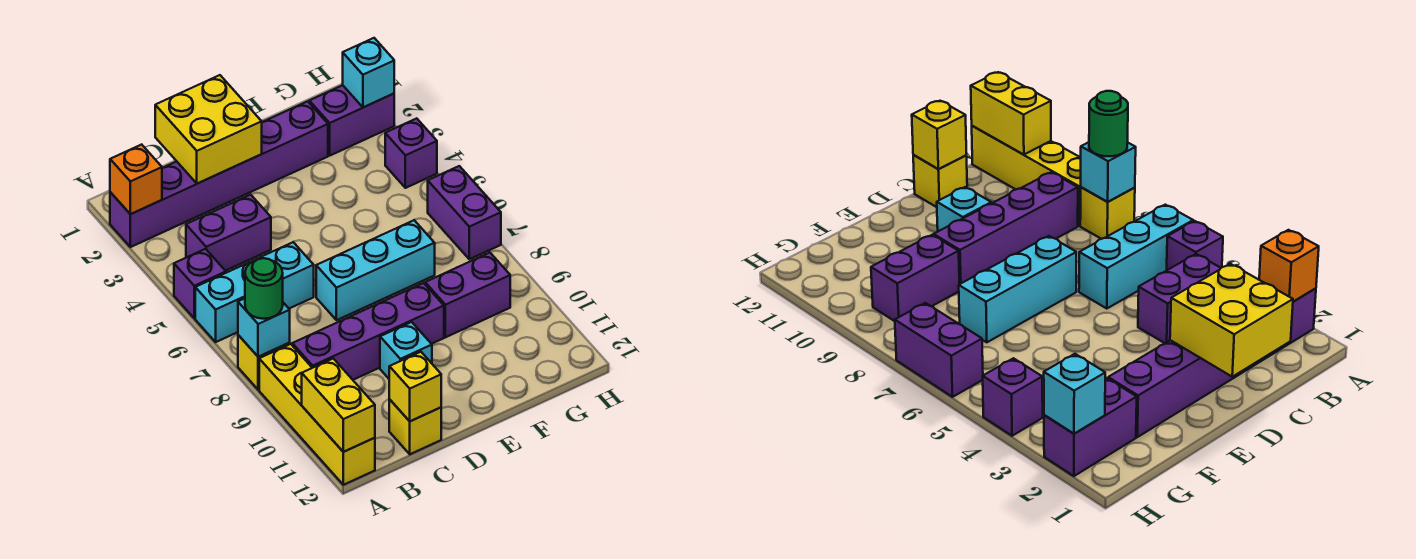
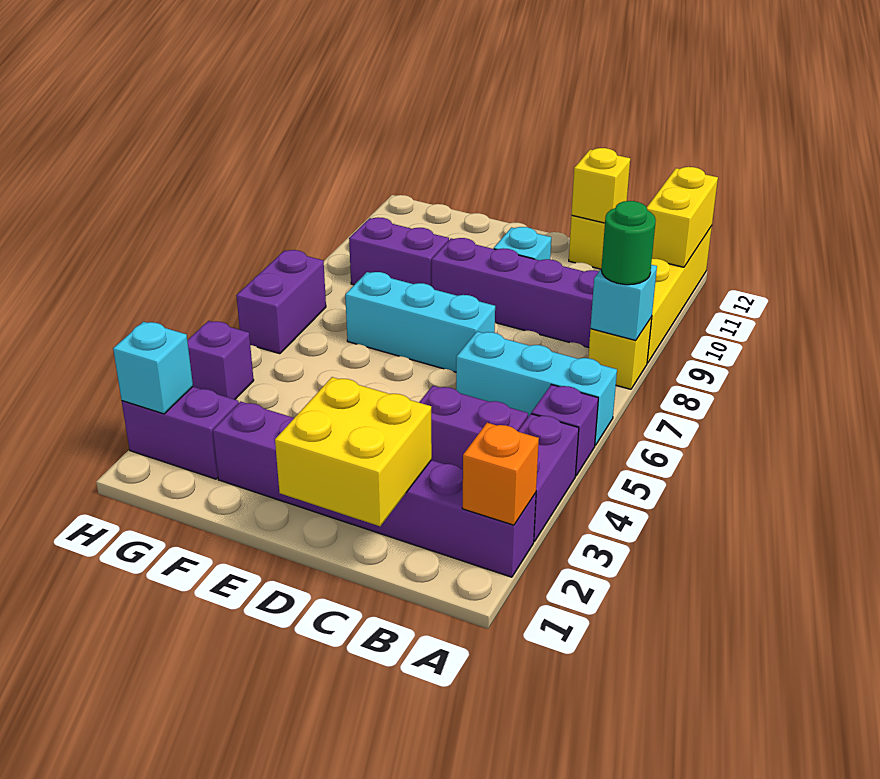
none -> purple 1x2 brick [518,414,579,542]

